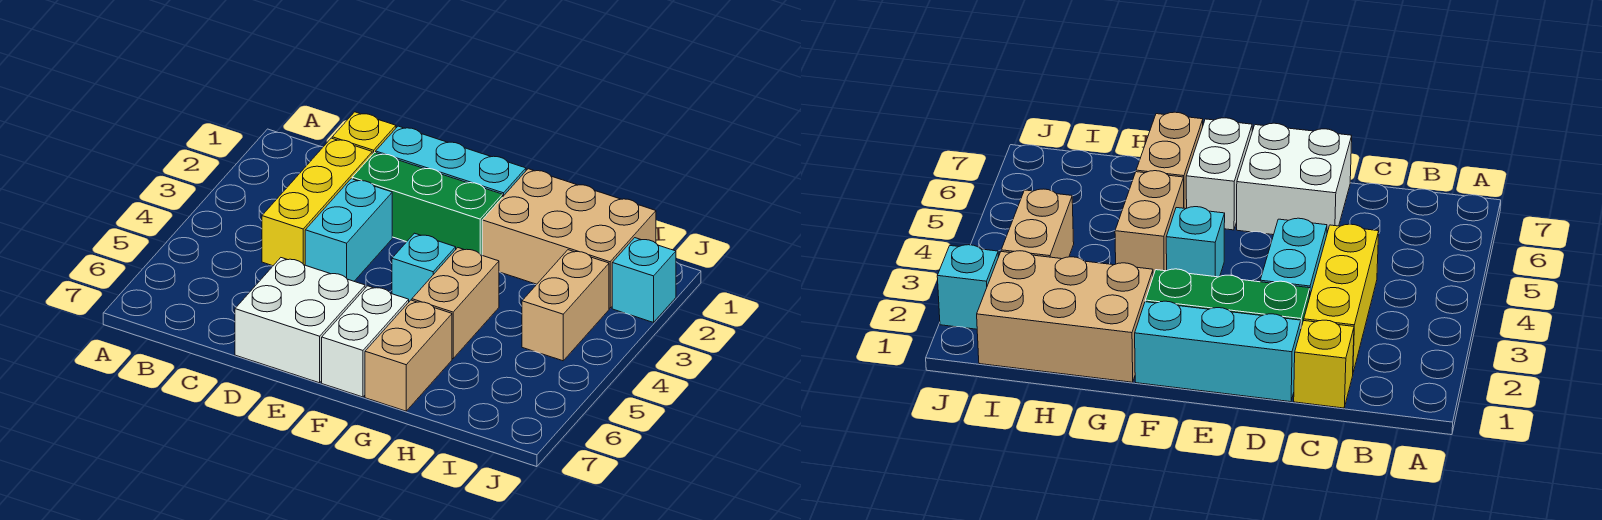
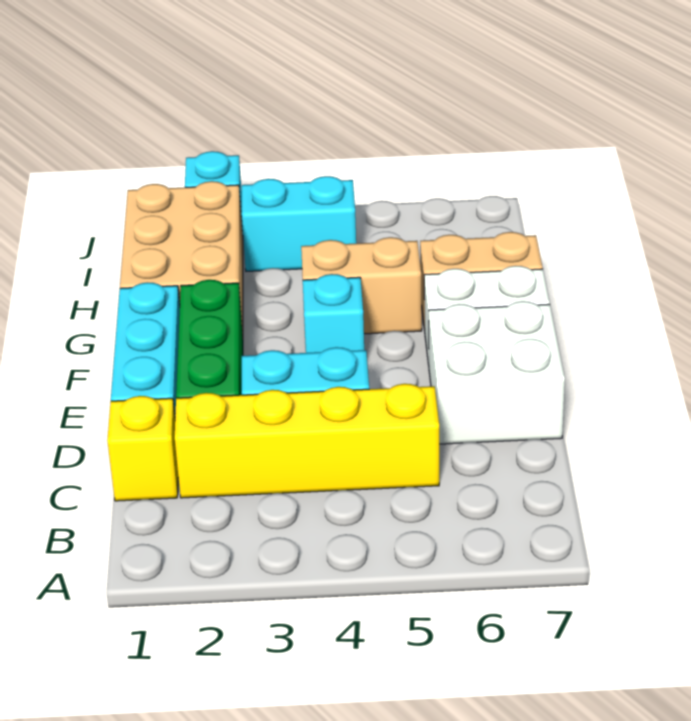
yellow 1x3 brick [262,138,372,266] -> yellow 1x4 brick [175,384,439,498]
tan 1x2 brick [522,250,609,361] -> cyan 1x2 brick [242,176,356,271]

